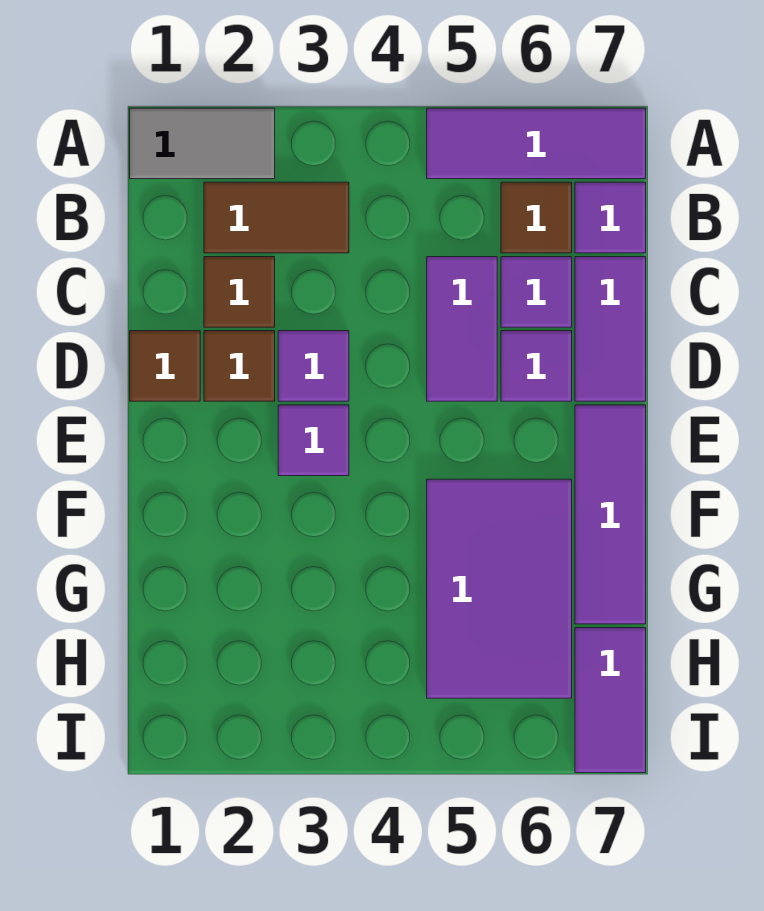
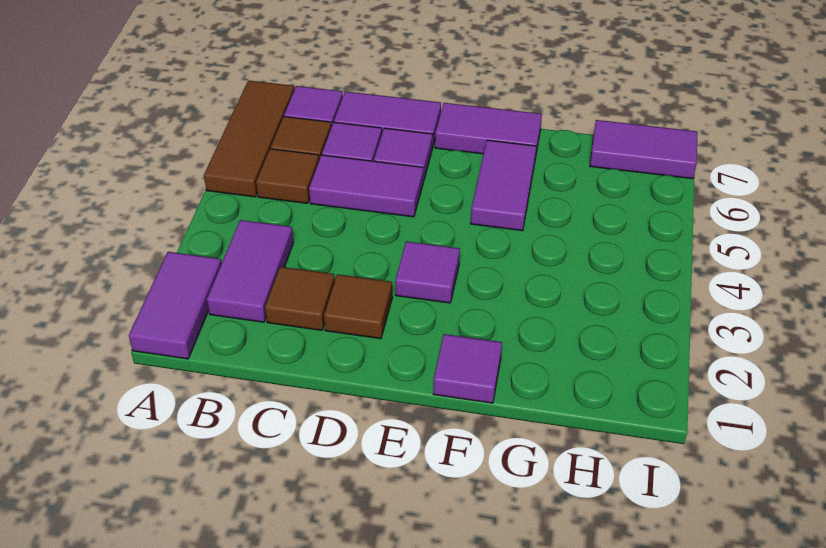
grey 1x2 tile [130,108,275,179] -> purple 1x2 tile [129,252,222,359]
purple 1x3 tile [427,108,646,179] -> brown 1x3 tile [204,81,294,197]
brown 1x2 tile [204,182,349,253] -> purple 1x2 tile [207,220,294,322]
brown 1x1 tile [130,331,200,401] -> brown 1x1 tile moved to [256,149,319,203]
purple 1x1 tile [278,331,349,401] -> purple 1x1 tile moved to [433,334,502,403]
purple 1x3 tile [575,405,646,624] -> purple 1x2 tile [435,103,542,158]
purple 2x3 tile [427,479,572,698] -> purple 1x2 tile [471,140,536,231]

